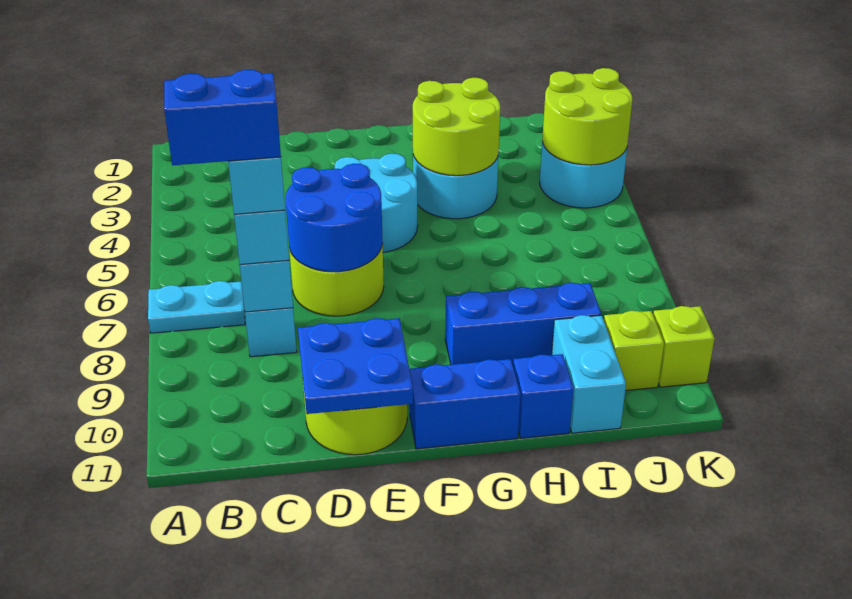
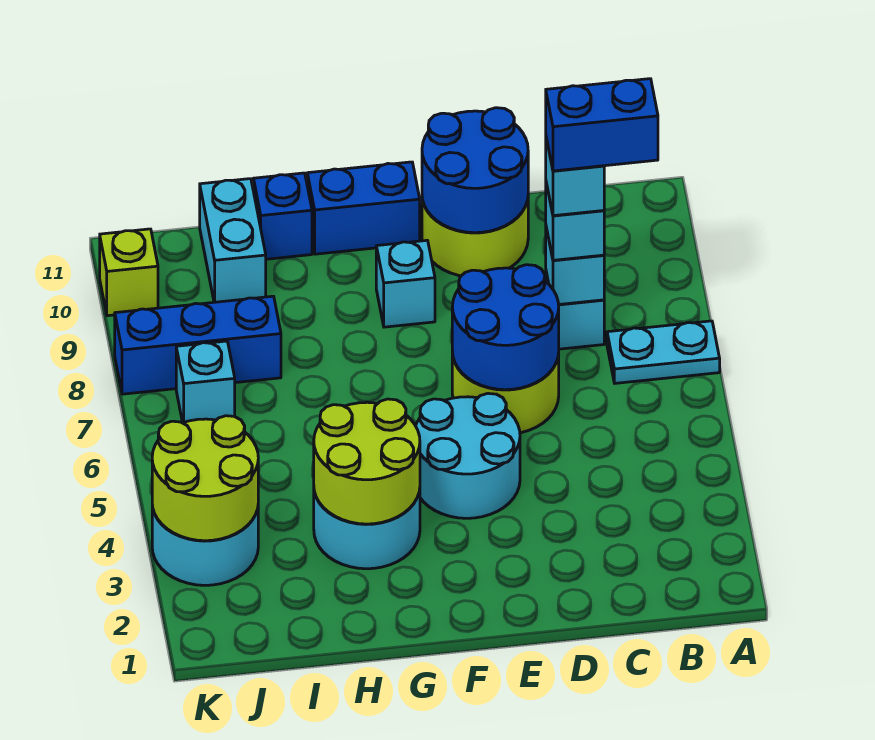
blue 2x2 plate [298,318,413,414] -> blue 2x2 round brick [422,108,528,233]
none -> cyan 1x1 brick [376,240,435,327]
blue 1x3 brick [445,283,601,365] -> blue 1x3 brick moved to [115,296,281,394]
none -> cyan 1x1 brick [176,341,235,423]
lime 1x1 brick [604,311,664,391] -> none

